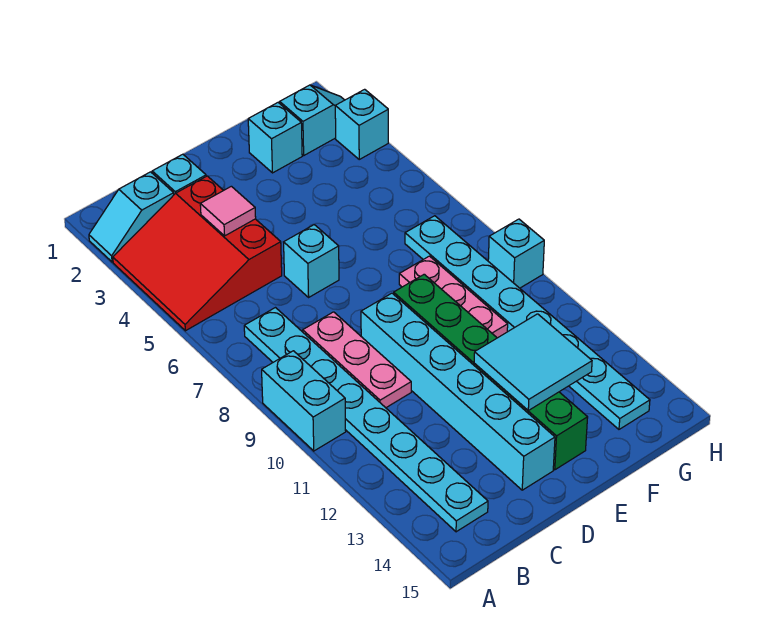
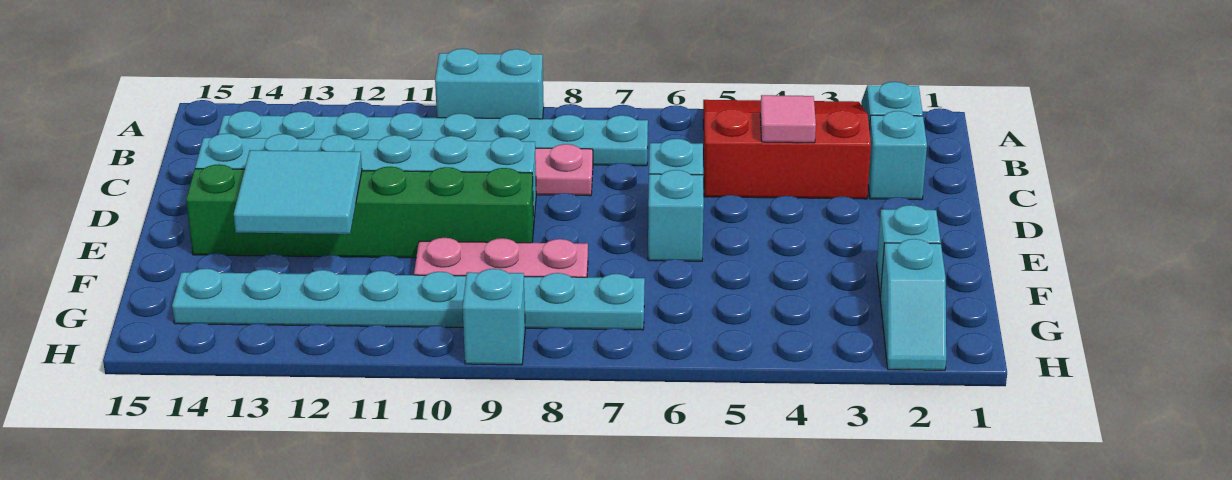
cyan 1x1 brick [335,89,388,159] -> cyan 1x1 brick moved to [648,170,704,261]

